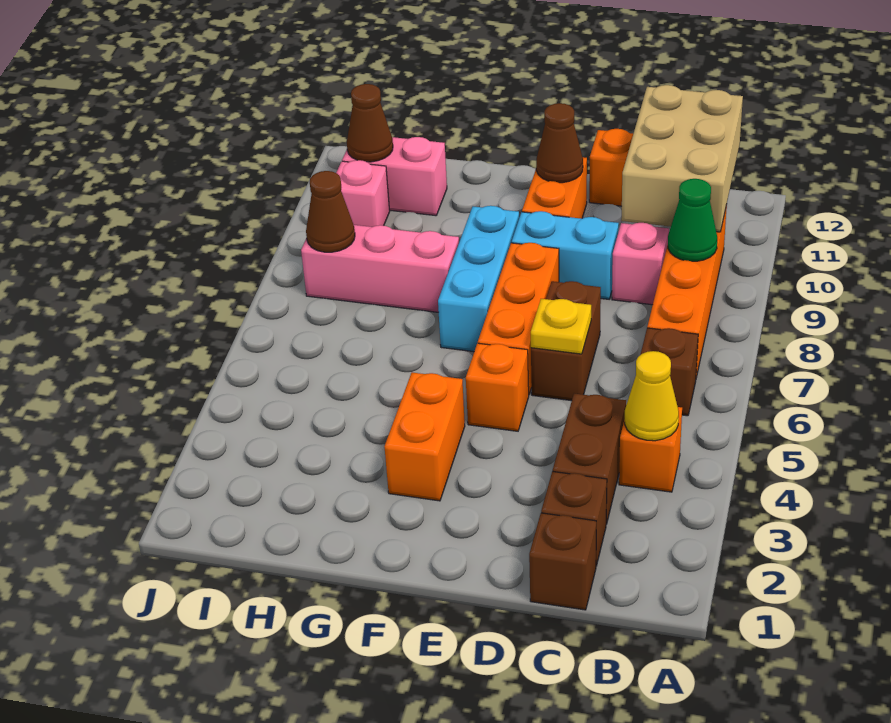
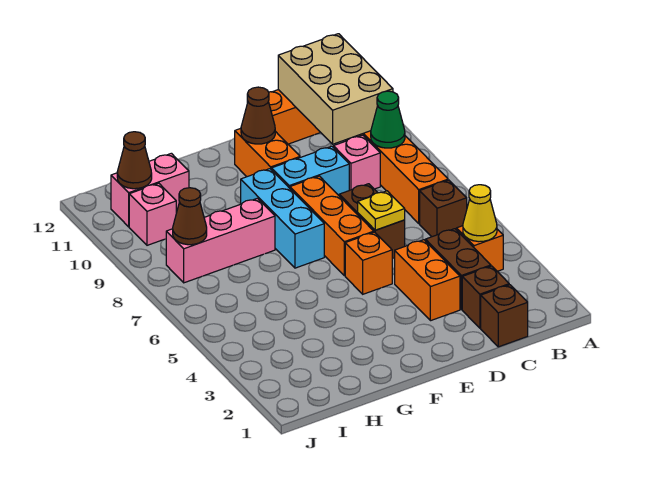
orange 1x2 brick [384,372,465,501] -> orange 1x2 brick moved to [395,240,460,321]

